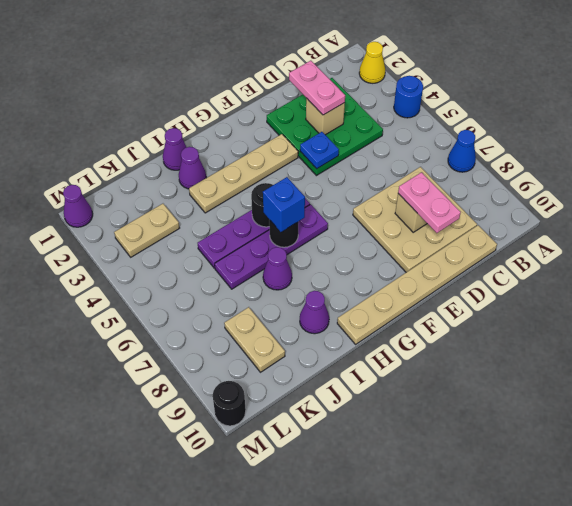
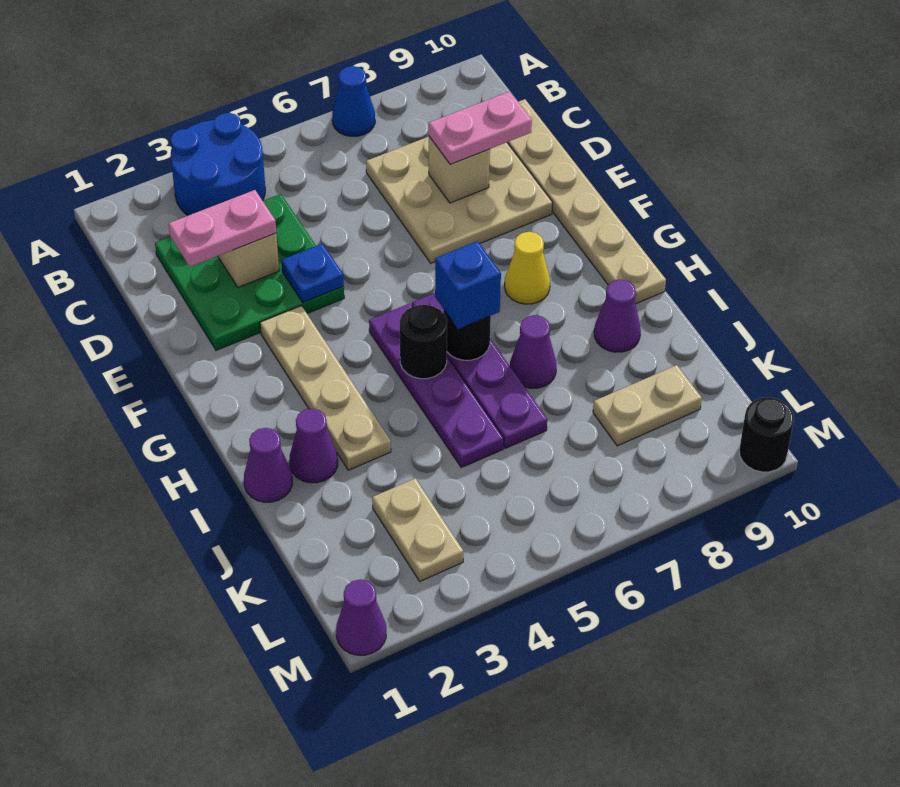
yellow 1x1 cone [359,42,385,83] -> yellow 1x1 cone moved to [505,232,550,304]
blue 1x1 round brick [394,76,423,118] -> blue 2x2 round brick [170,113,265,215]

